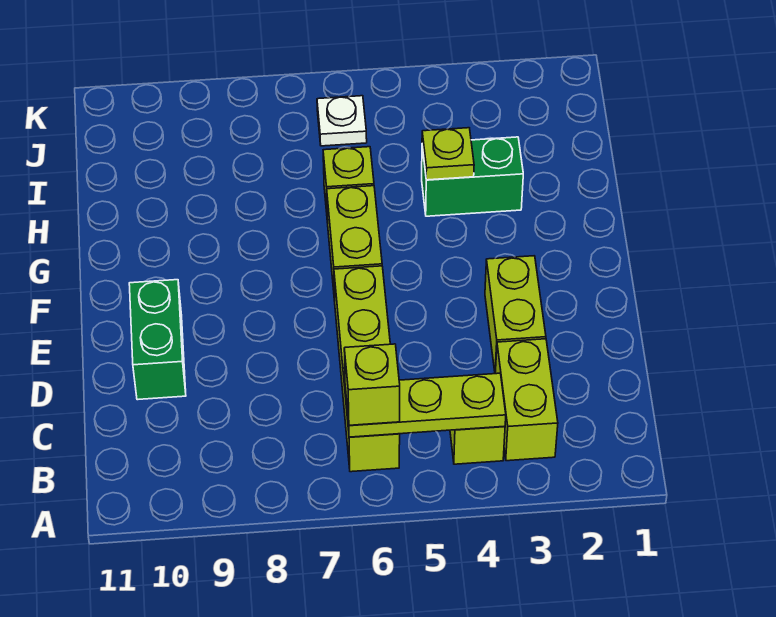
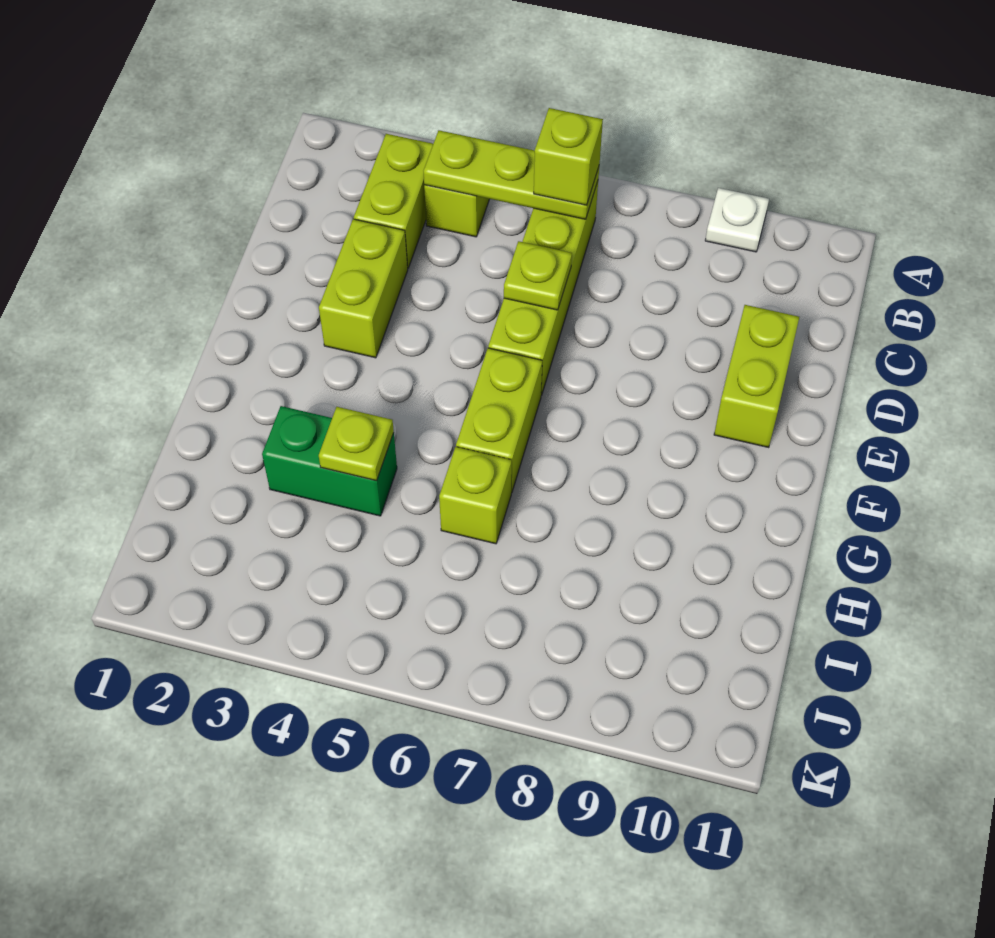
none -> lime 1x1 plate [504,241,572,310]
green 1x2 brick [129,280,186,400] -> lime 1x2 brick [714,305,799,448]
white 1x1 plate [317,96,367,146] -> white 1x1 plate moved to [705,188,769,252]

